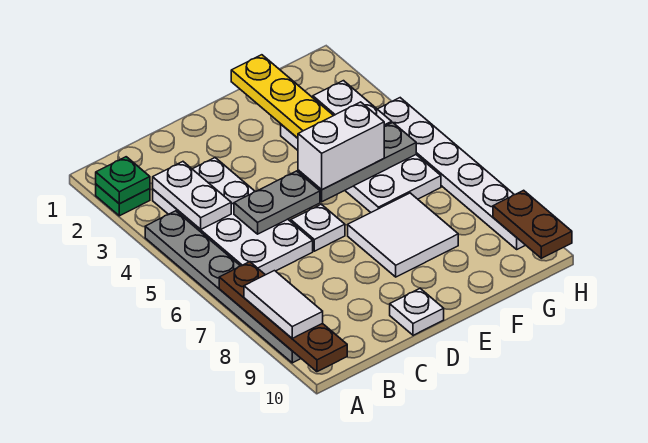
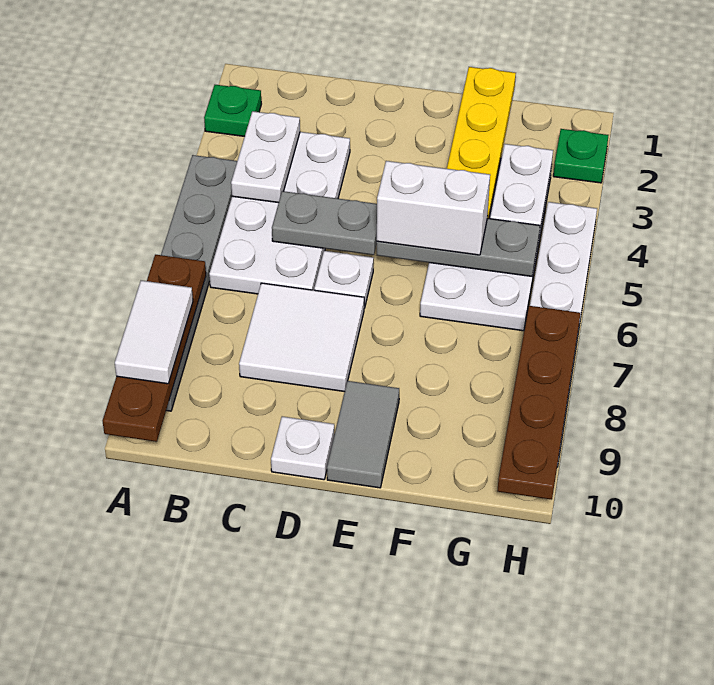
green 1x1 plate [96,157,150,204] -> green 1x1 plate moved to [553,129,609,183]
white 2x2 tile [348,193,458,277] -> white 2x2 tile moved to [239,283,364,392]
none -> grey 1x2 tile [327,381,399,488]
brown 1x2 plate [493,190,572,258] -> brown 1x4 plate [497,306,580,500]

